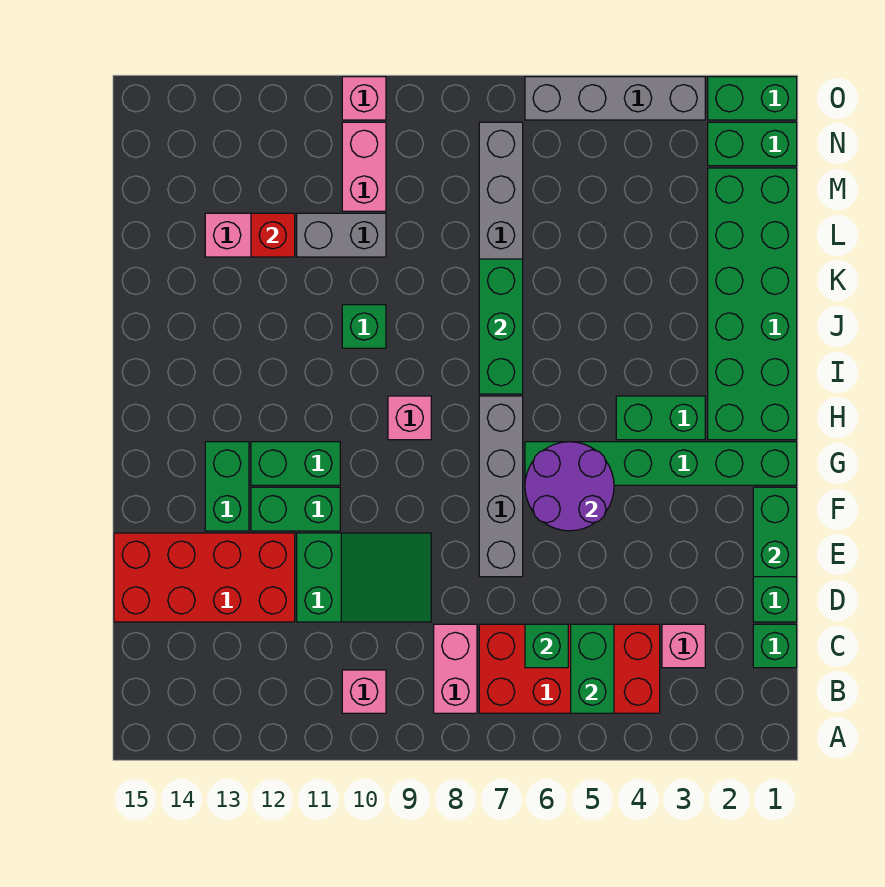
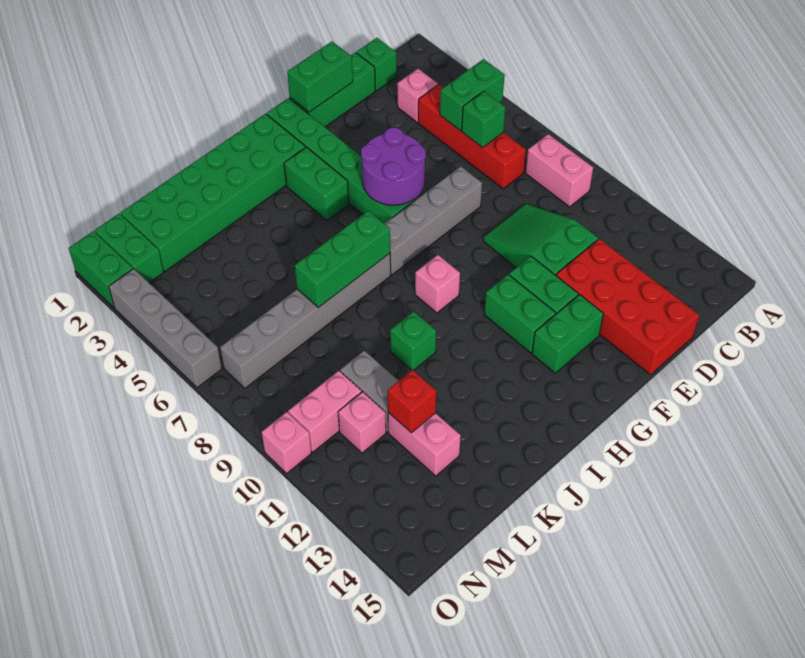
red 2x4 brick [479,624,660,713] -> red 1x4 brick [418,85,526,189]
pink 1x2 brick [434,624,477,713] -> pink 1x2 brick turned to [526,134,593,207]
pink 1x1 brick [342,670,386,713] -> pink 1x1 brick moved to [338,392,386,453]

